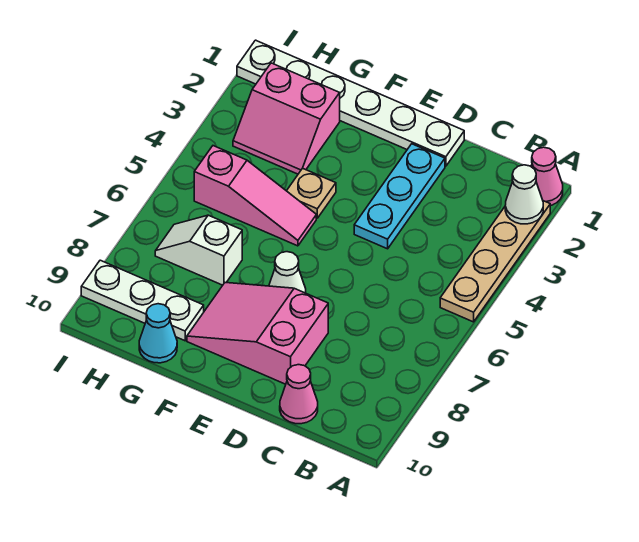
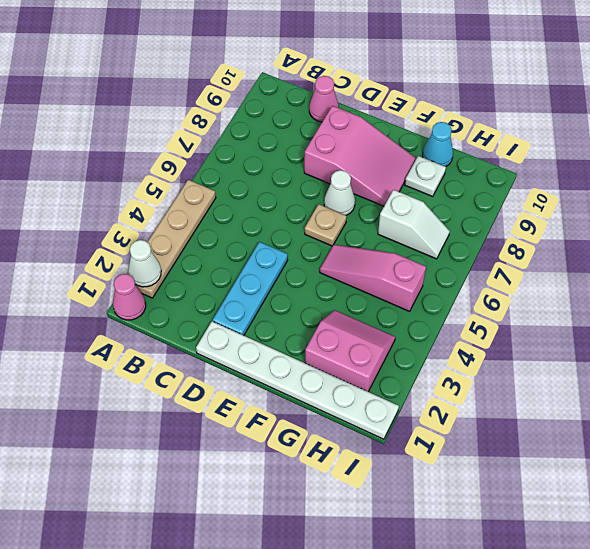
tan 1x1 plate [287,168,336,218] -> tan 1x1 plate moved to [305,204,347,246]
white 1x3 plate [81,260,204,341] -> white 1x1 plate [405,156,446,197]

